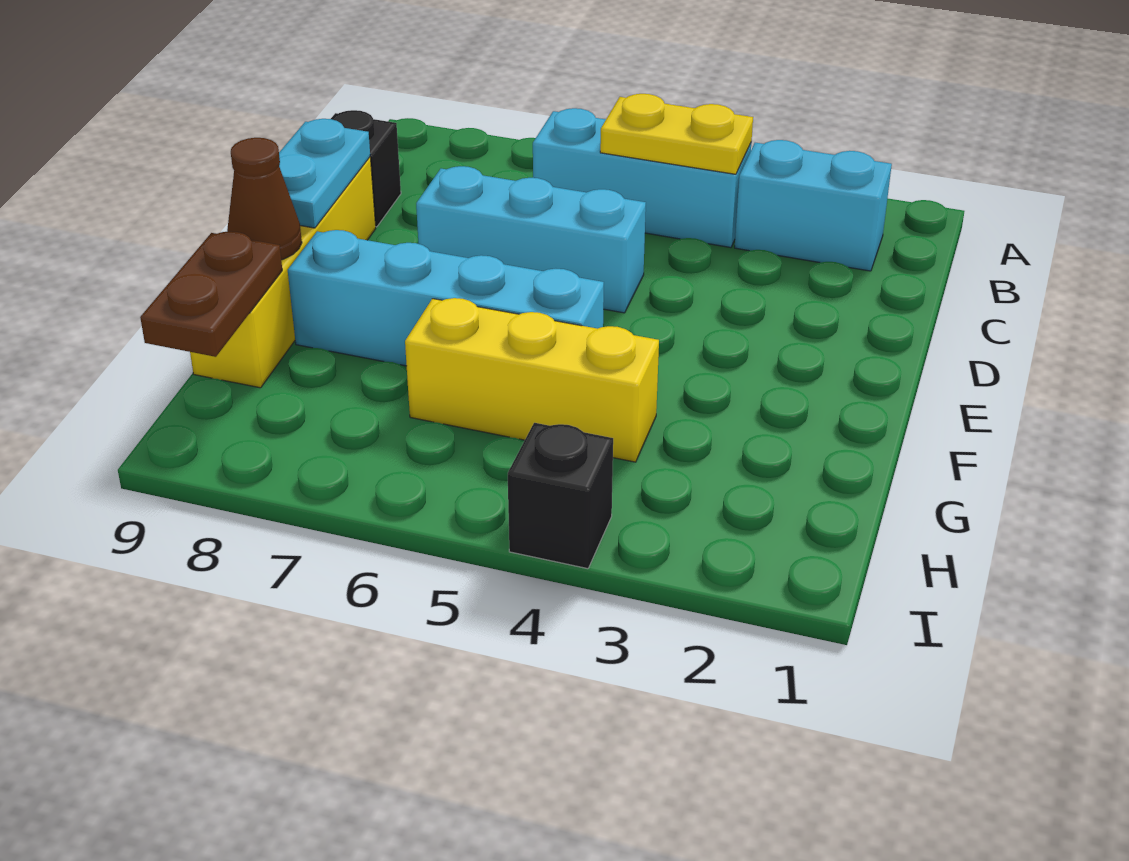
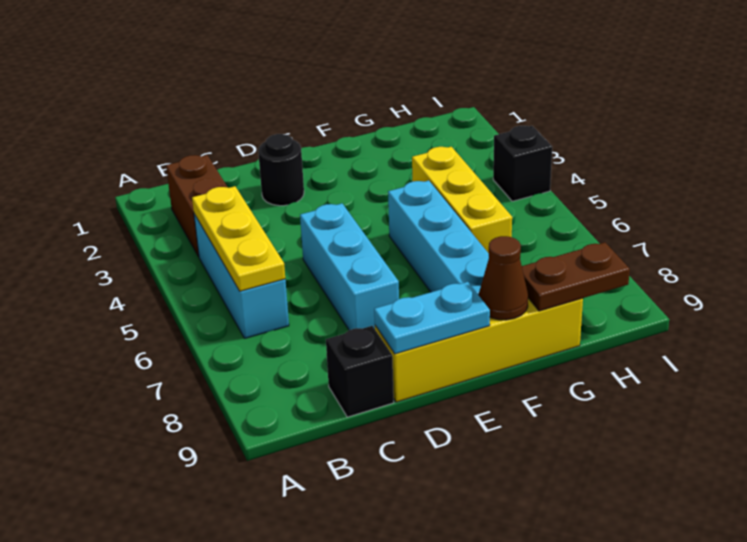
cyan 1x2 brick [735,140,892,271] -> brown 1x2 brick [166,155,228,257]
yellow 1x2 plate [600,94,753,174] -> yellow 1x3 plate [192,186,285,291]
none -> black 1x1 round brick [258,134,304,206]

